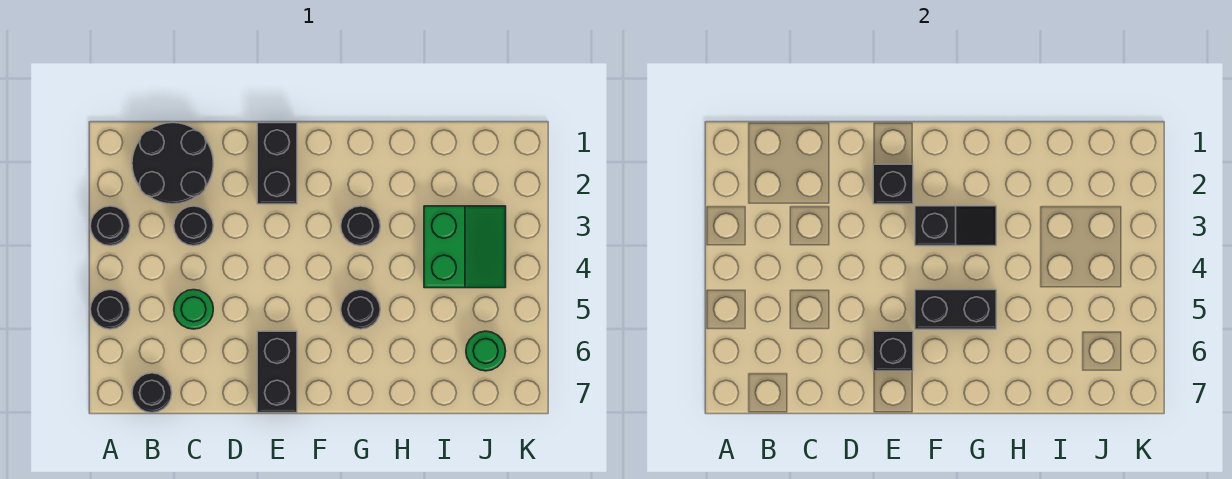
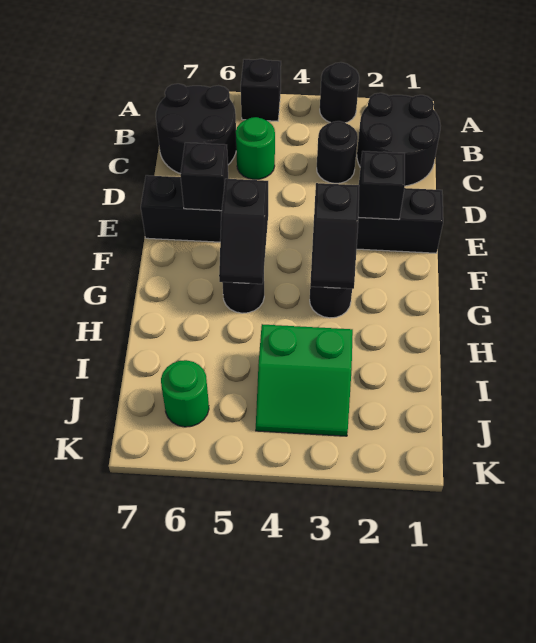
black 1x1 round brick [90,290,130,329] -> black 1x1 brick [241,59,281,121]
black 1x1 round brick [132,373,172,413] -> black 2x2 round brick [156,84,236,174]
black 1x2 brick [915,290,996,329] -> black 1x2 slope [219,179,268,284]

